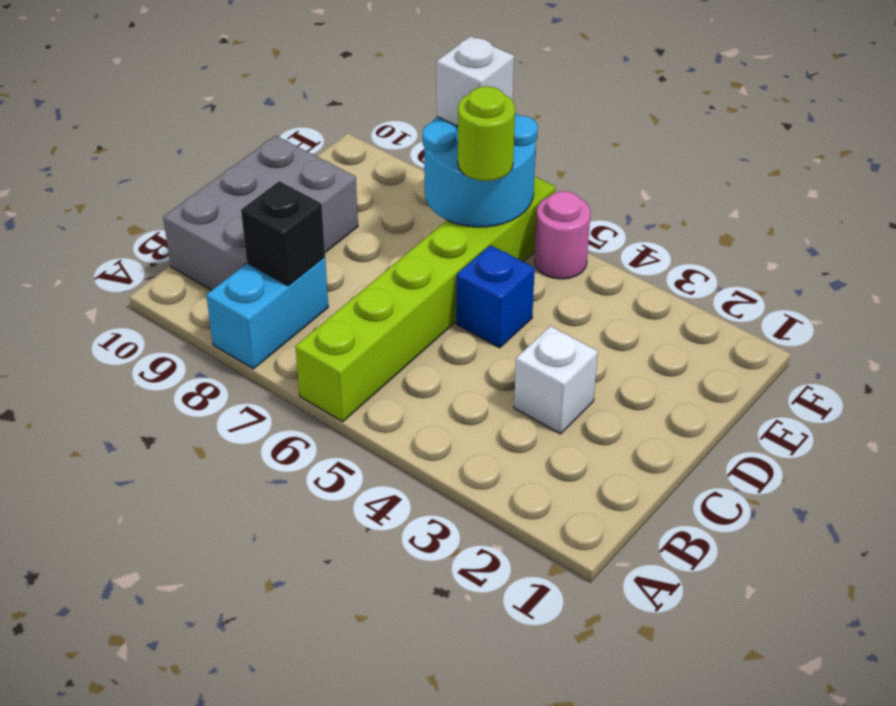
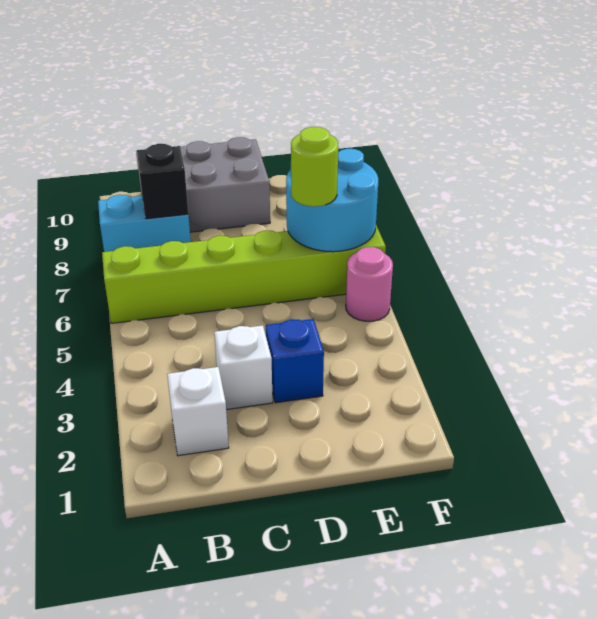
blue 1x1 brick [456,245,535,348] -> blue 1x1 brick moved to [266,319,324,403]
white 1x1 brick [437,36,514,126] -> white 1x1 brick moved to [167,367,229,456]

